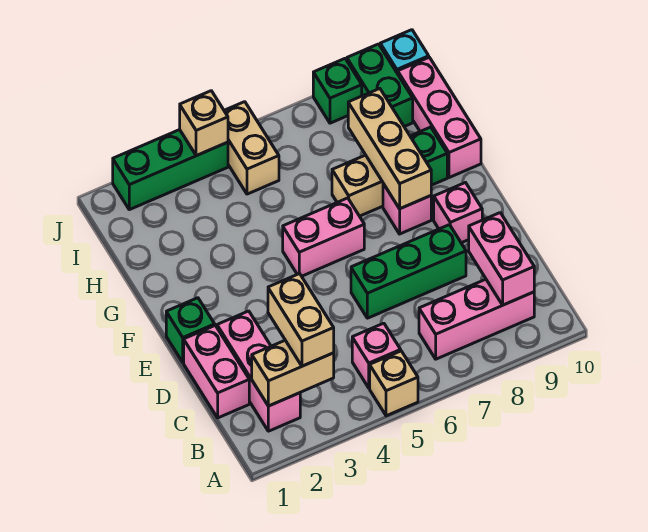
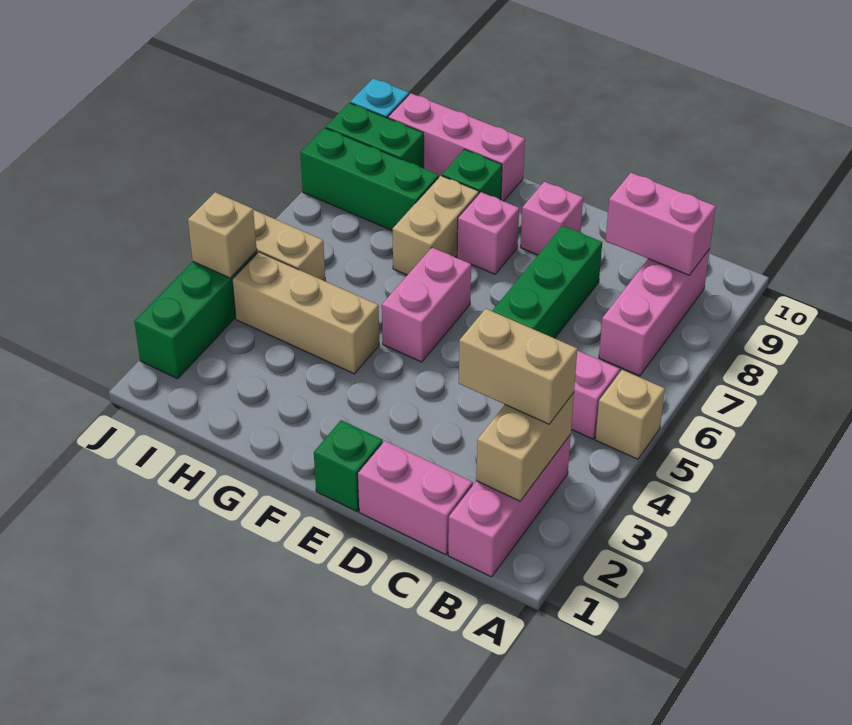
pink 1x3 brick [217,311,300,431] -> pink 1x3 brick turned to [448,435,571,577]
tan 1x3 brick [348,89,431,209] -> tan 1x3 brick moved to [232,252,379,374]
green 1x1 brick [313,59,362,123] -> green 1x3 brick [300,128,439,230]

